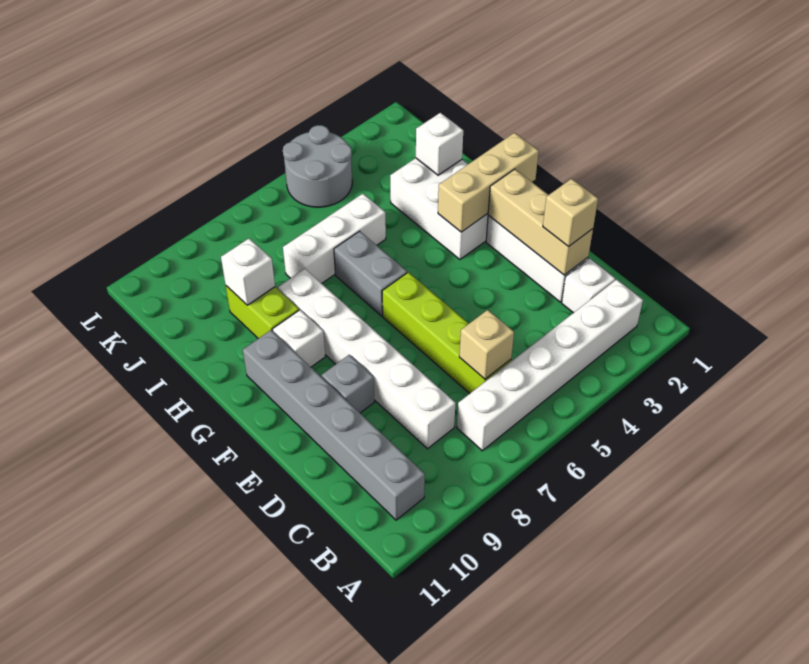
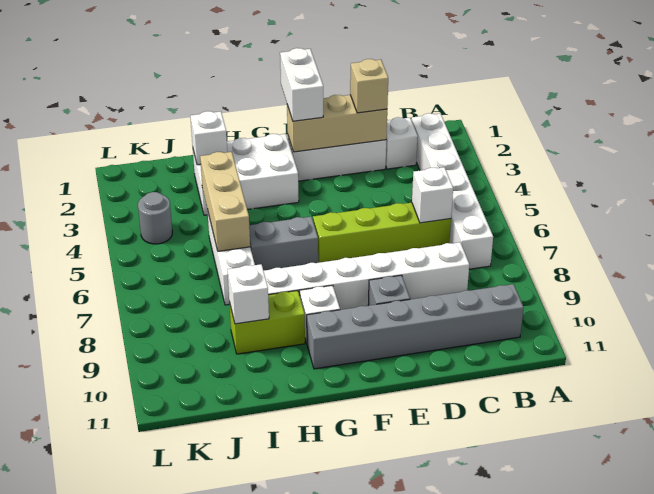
tan 1x1 brick [459,310,514,379] -> white 1x1 brick [412,167,453,223]
none -> white 1x2 brick [280,48,323,121]
tan 1x3 brick [438,133,539,232] -> tan 1x3 brick moved to [200,152,250,251]
grey 2x2 round brick [283,125,352,207] -> grey 1x1 round brick [138,192,172,244]

